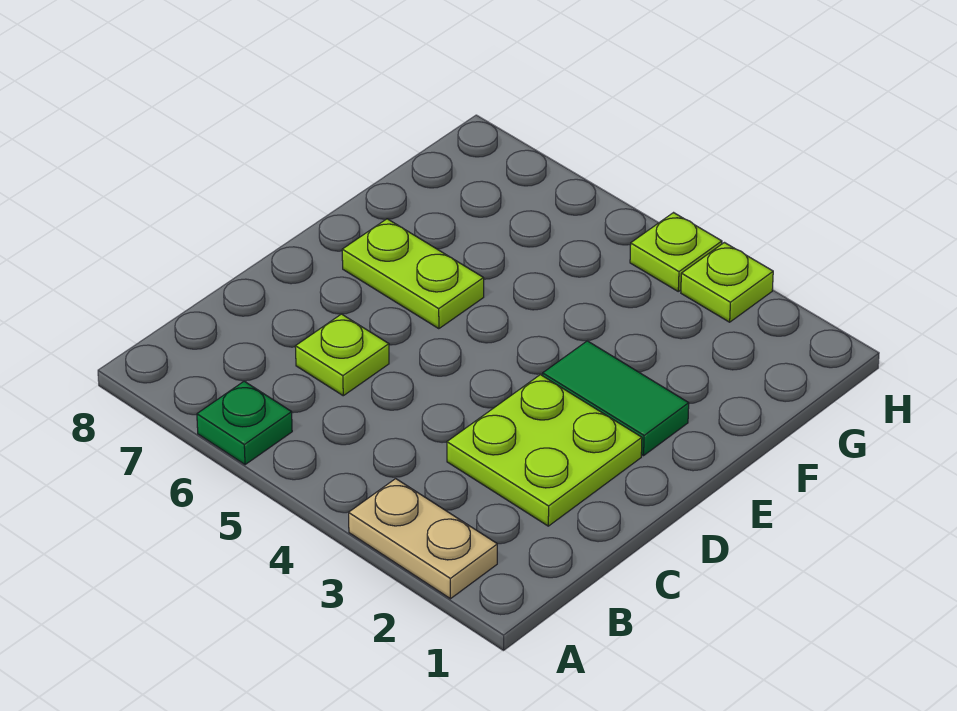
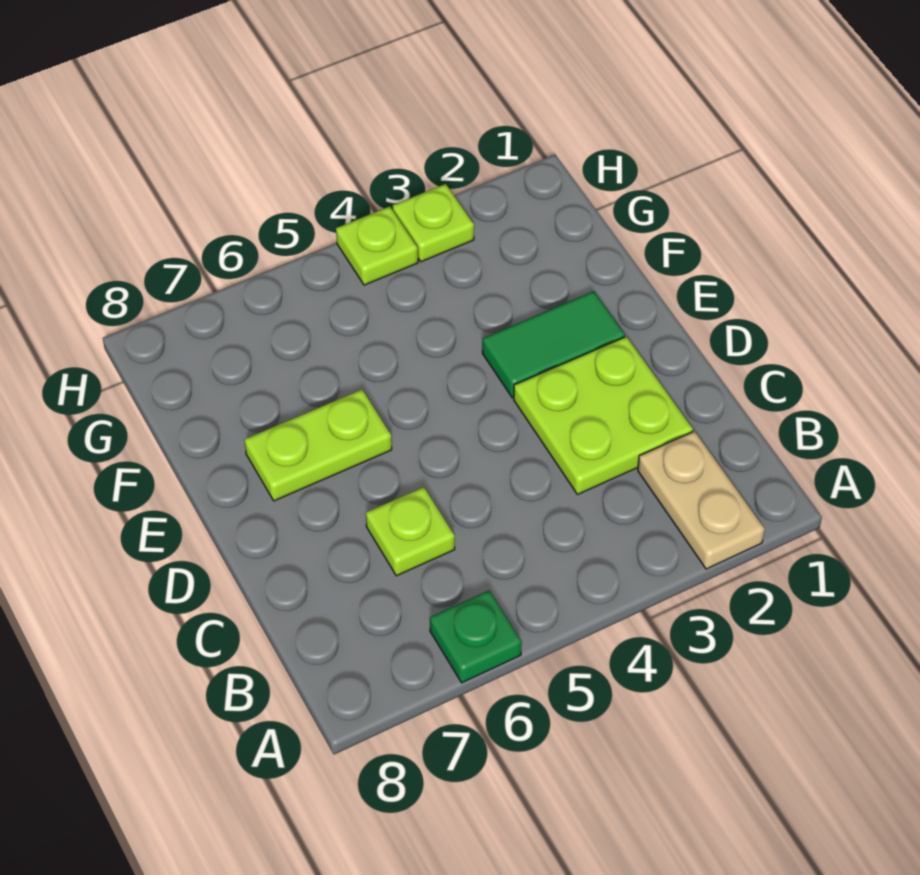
tan 1x2 plate [349,479,497,599] -> tan 1x2 plate turned to [638,431,765,569]

